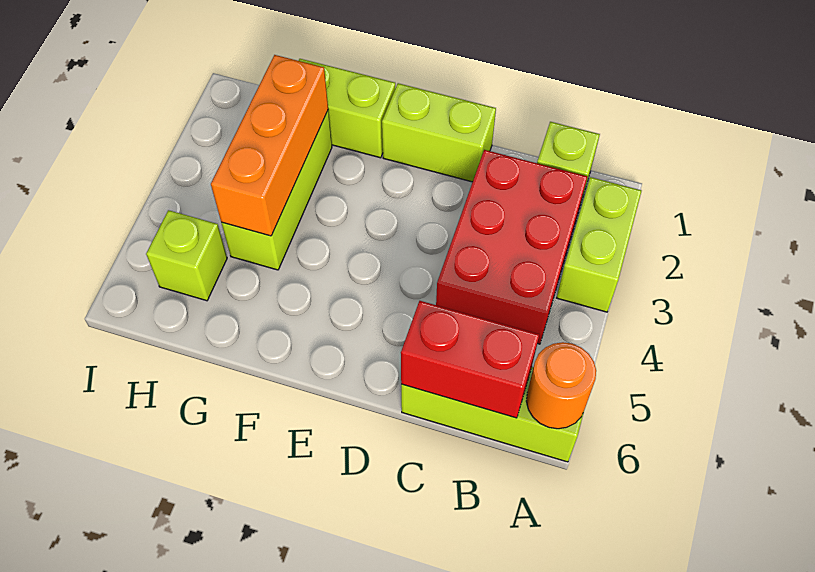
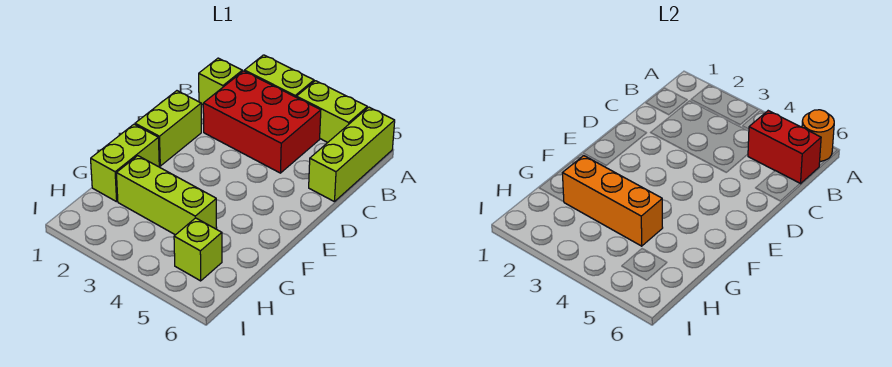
none -> lime 1x2 brick [296,81,367,143]
red 1x2 brick [401,301,539,418] -> red 1x2 brick turned to [748,111,821,184]

